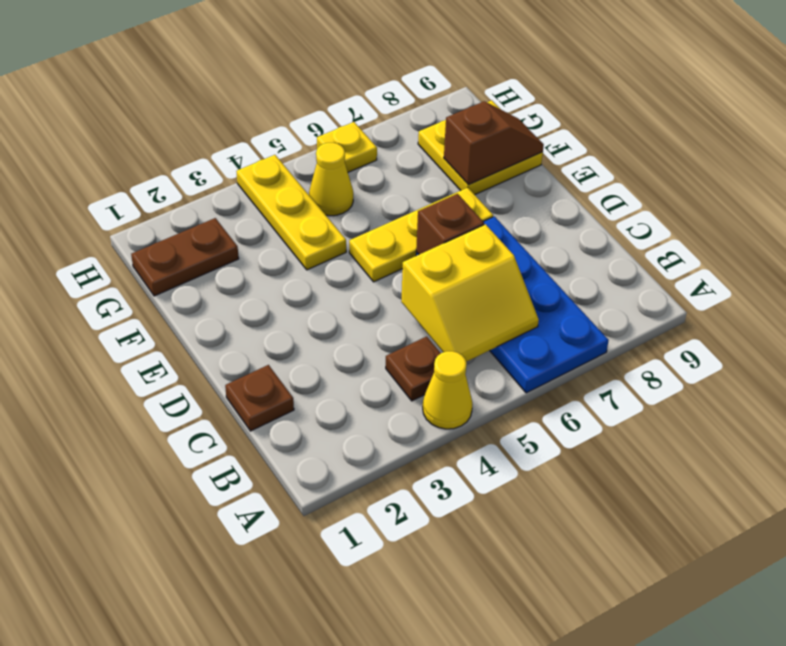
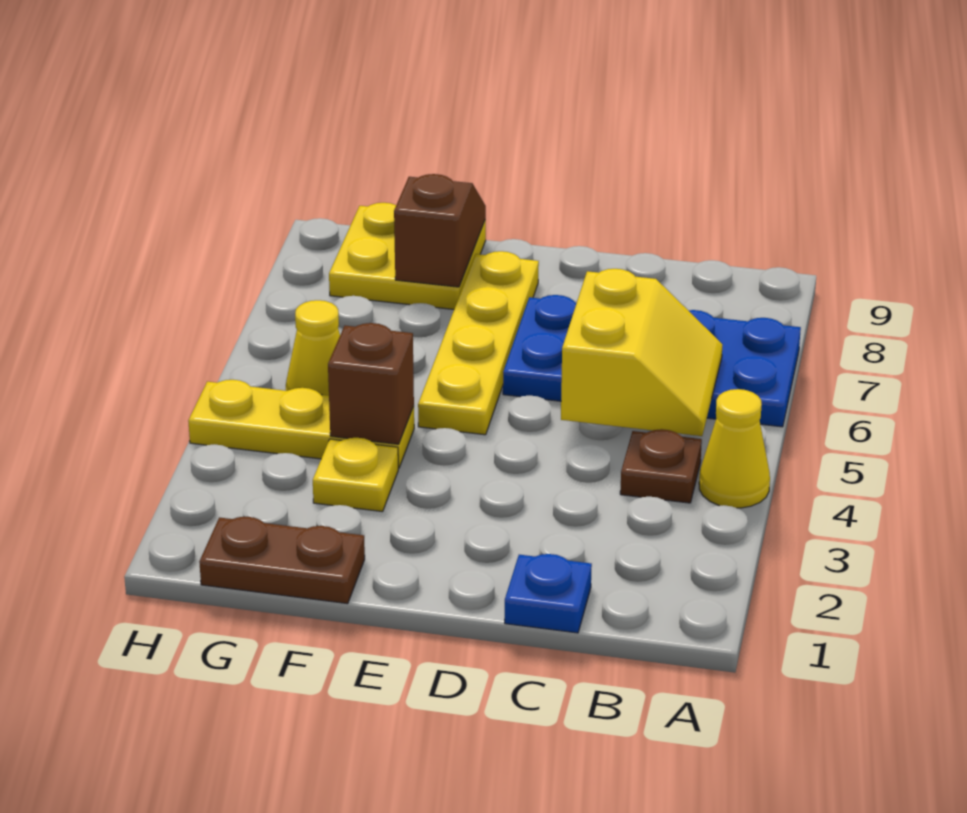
brown 1x1 plate [225,365,294,431] -> blue 1x1 plate [505,554,592,633]
brown 1x1 brick [416,194,484,254] -> brown 1x1 brick moved to [328,323,414,444]
yellow 1x3 plate [349,188,493,282] -> yellow 1x4 plate [418,251,539,435]
brown 1x2 plate [131,218,239,296] -> brown 1x2 plate turned to [199,517,365,604]
yellow 1x1 plate [317,122,377,172] -> yellow 1x1 plate moved to [313,438,398,512]

